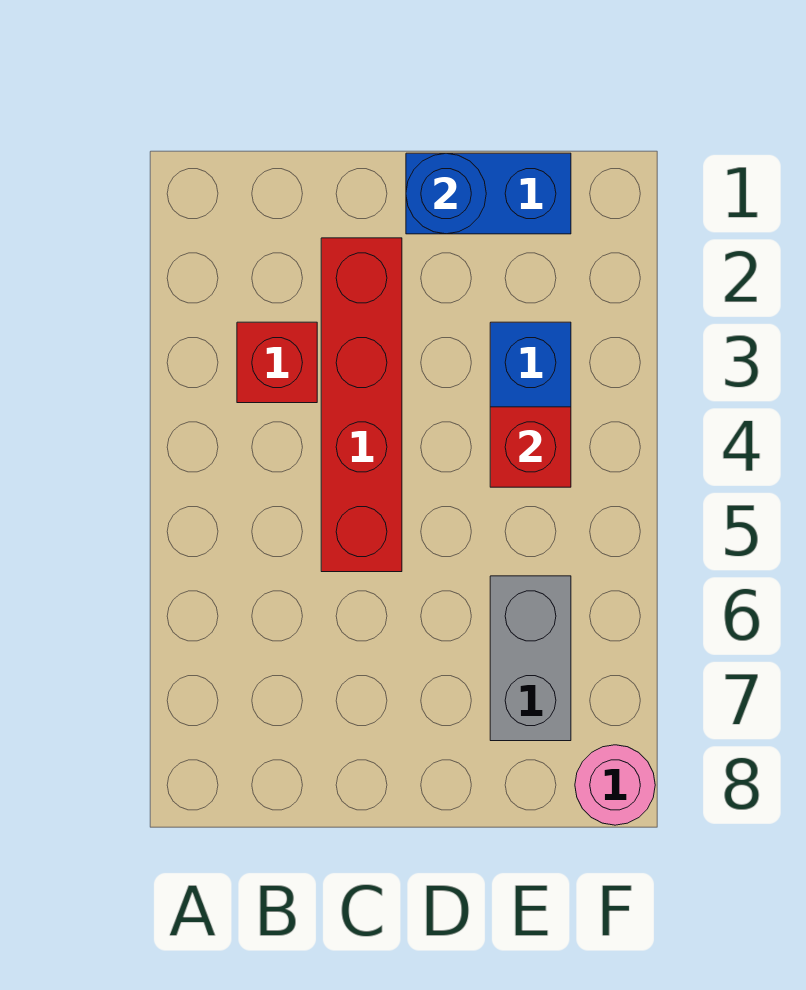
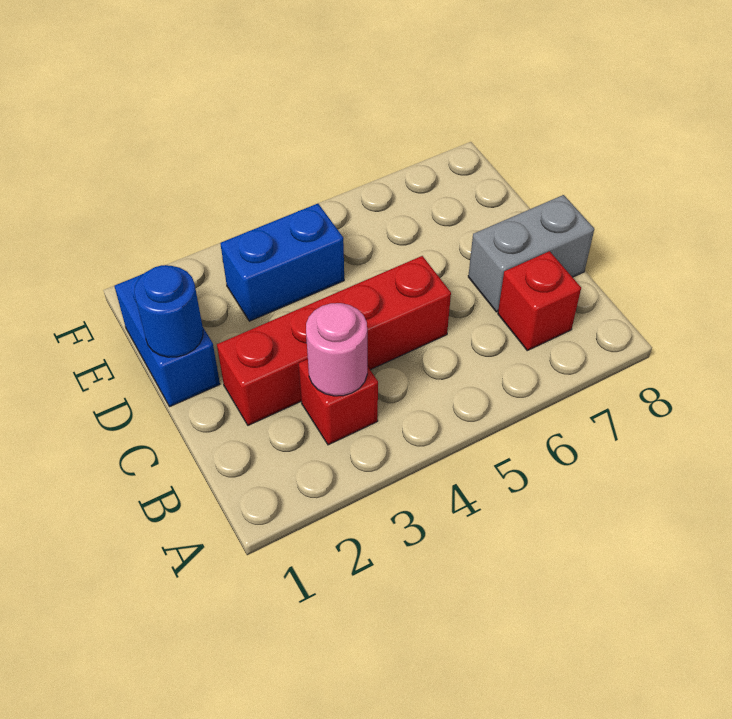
red 1x1 brick [490,407,571,487] -> red 1x1 brick moved to [498,251,581,351]
grey 1x2 brick [490,576,571,741] -> grey 1x2 brick moved to [468,195,594,312]
pink 1x1 round brick [575,745,655,825] -> pink 1x1 round brick moved to [306,303,367,396]

